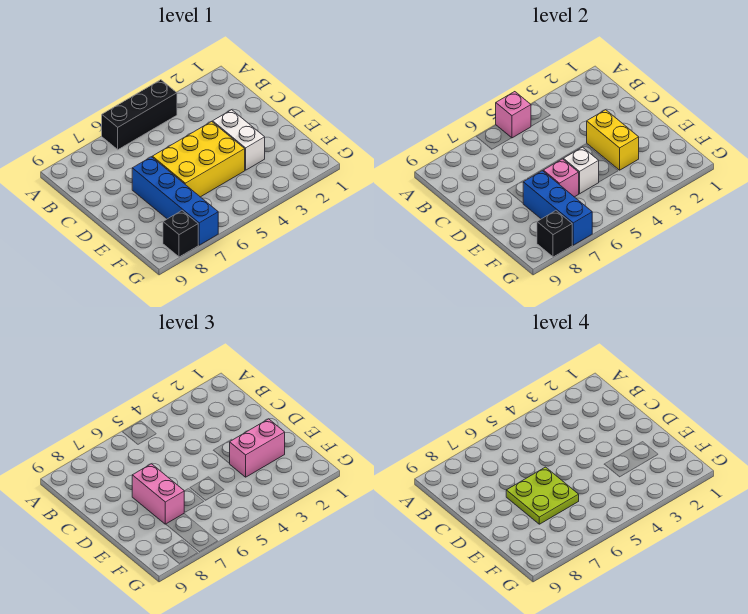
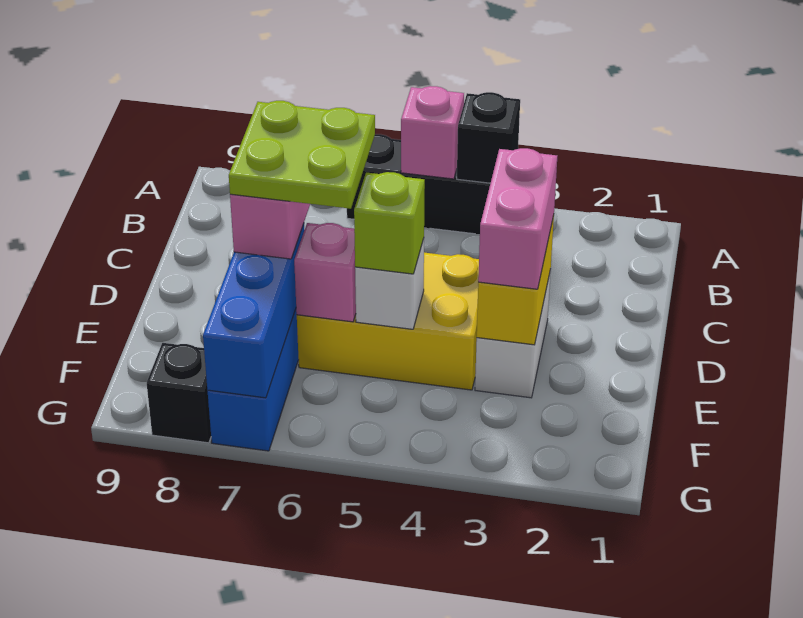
pink 1x2 brick [230,419,285,477] -> pink 1x2 brick turned to [478,148,557,289]
none -> lime 1x1 brick [354,172,425,274]
black 1x1 brick [537,211,572,257] -> black 1x1 brick moved to [457,92,520,183]

